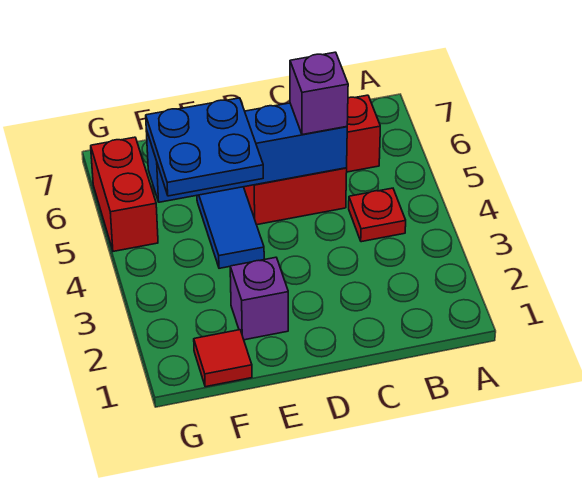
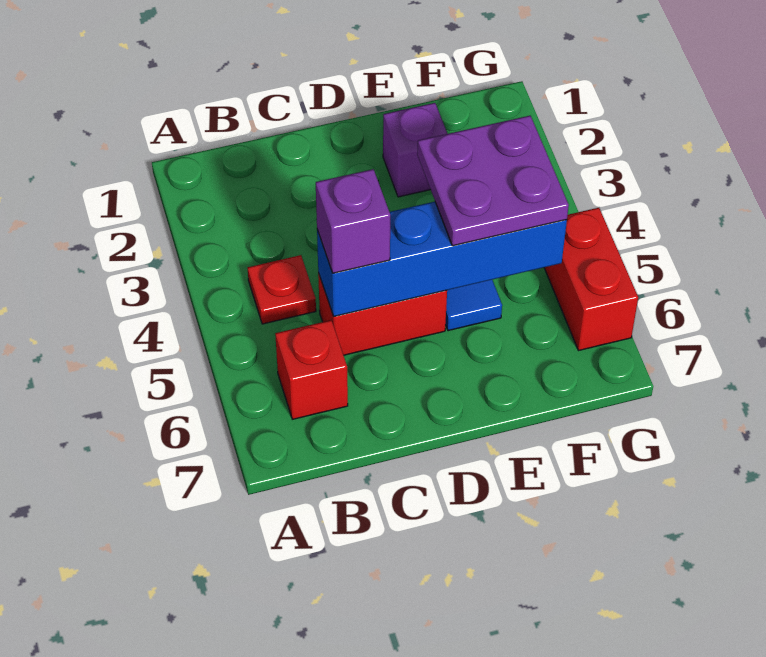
blue 2x2 plate [146,98,263,196] -> purple 2x2 plate [417,116,569,246]
red 1x1 tile [194,330,252,387] -> none

